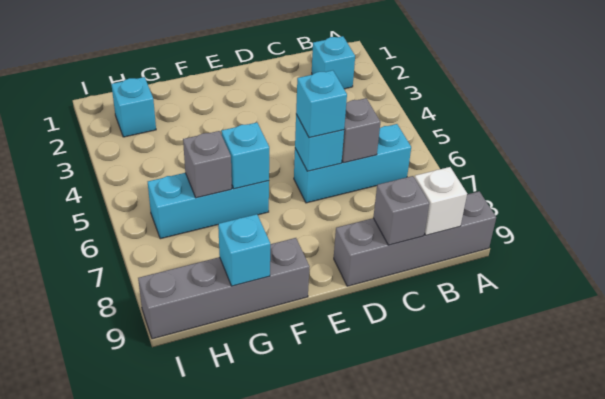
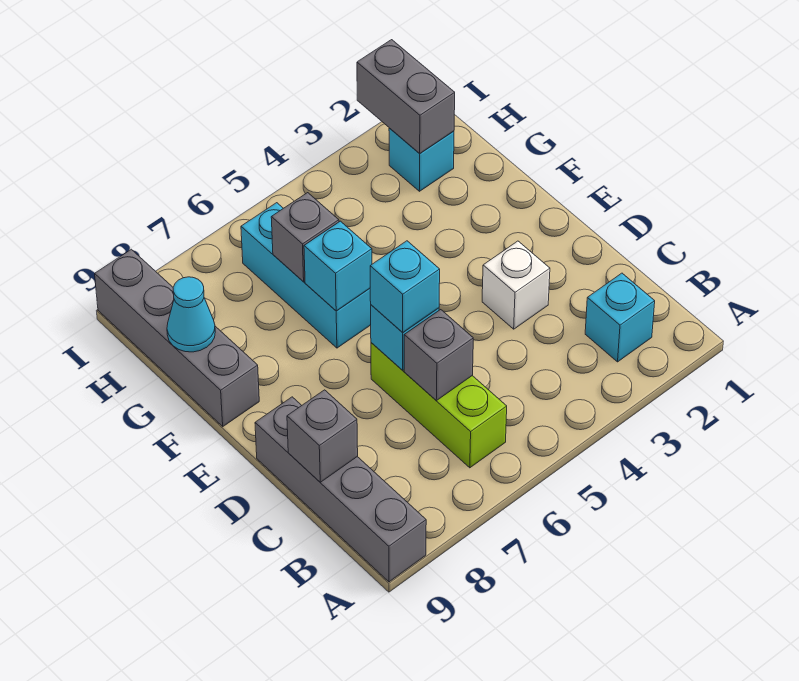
cyan 1x3 brick [294,124,411,203] -> lime 1x3 brick [371,343,507,468]
white 1x1 brick [415,167,467,235] -> white 1x1 brick moved to [482,241,550,329]
cyan 1x1 brick [218,214,270,286] -> cyan 1x1 cone [167,277,215,352]
none -> grey 1x2 brick [357,40,455,154]

